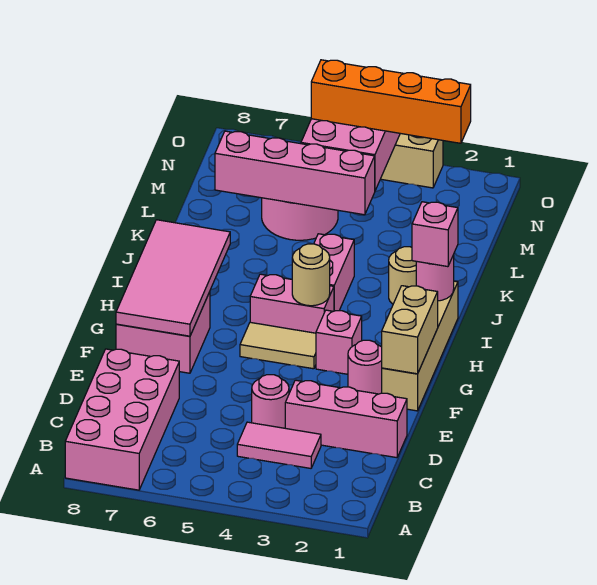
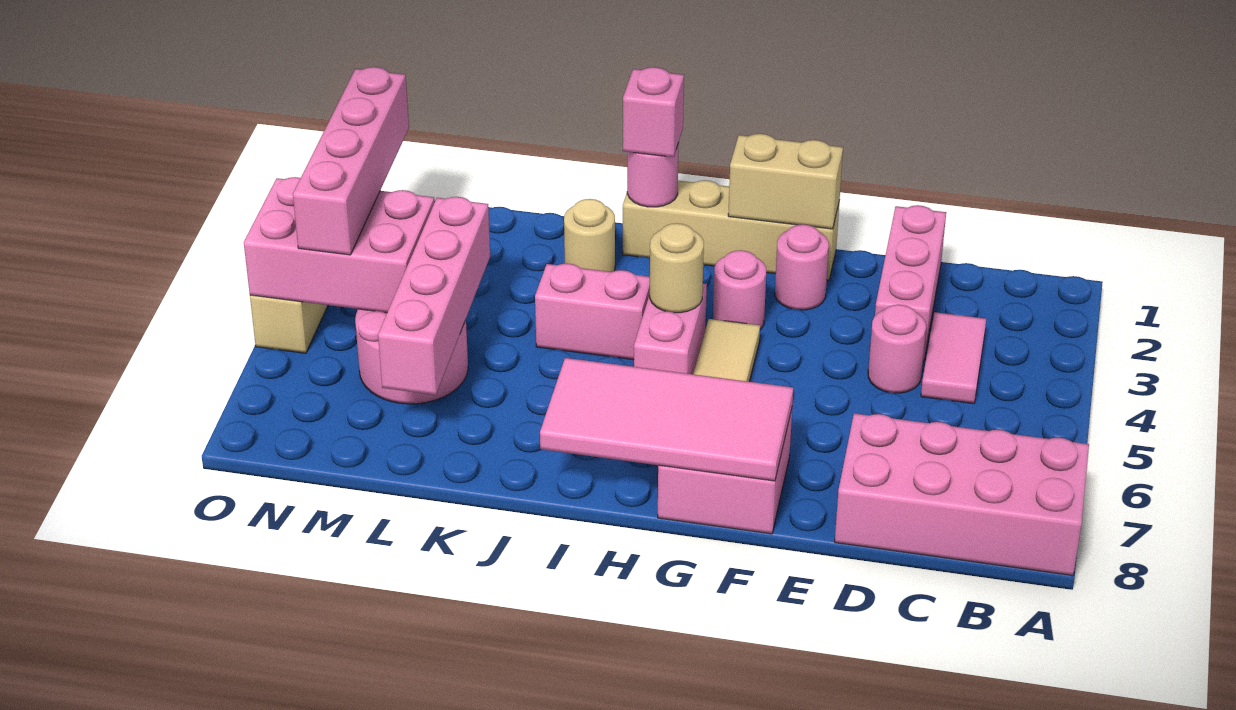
pink 1x1 brick [316,310,362,374] -> pink 1x1 round brick [713,250,766,330]
orange 1x4 brick [311,60,471,143] -> pink 1x4 brick [293,67,409,255]

